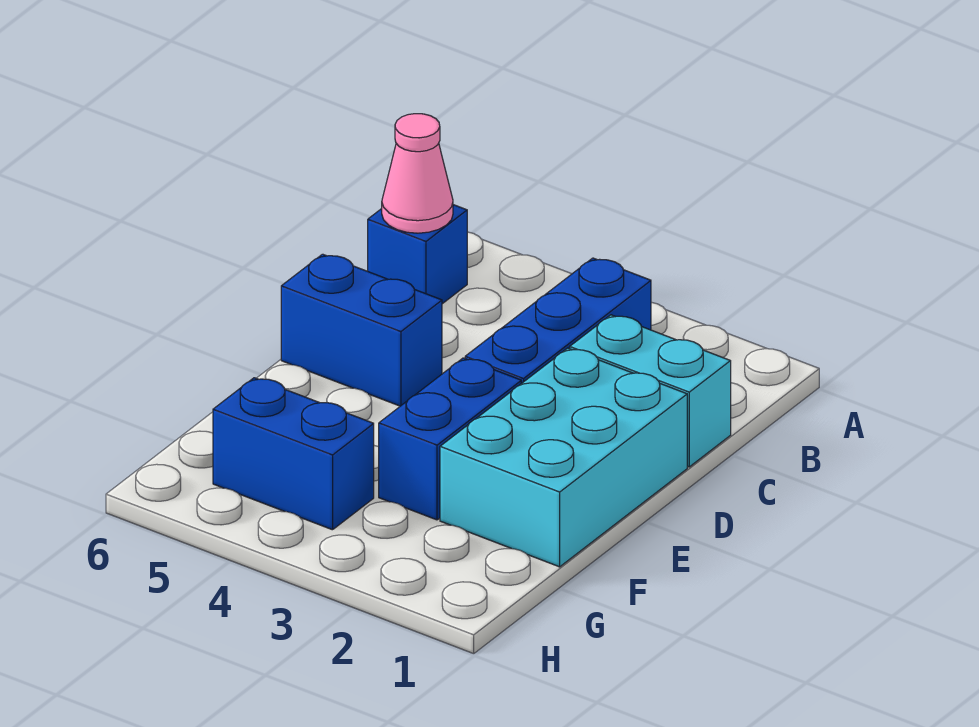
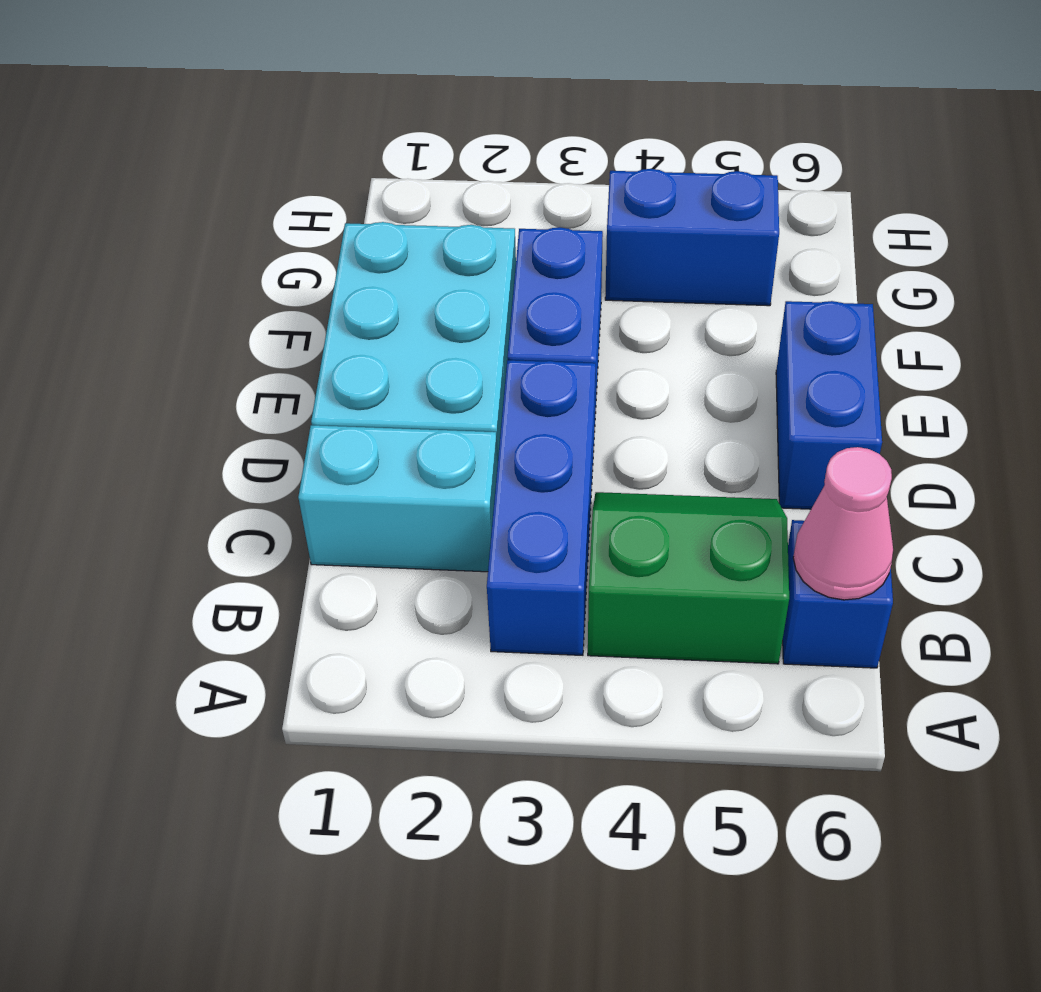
none -> green 2x2 slope [588,492,789,664]
blue 1x2 brick [281,254,442,406] -> blue 1x2 brick turned to [776,301,882,509]

